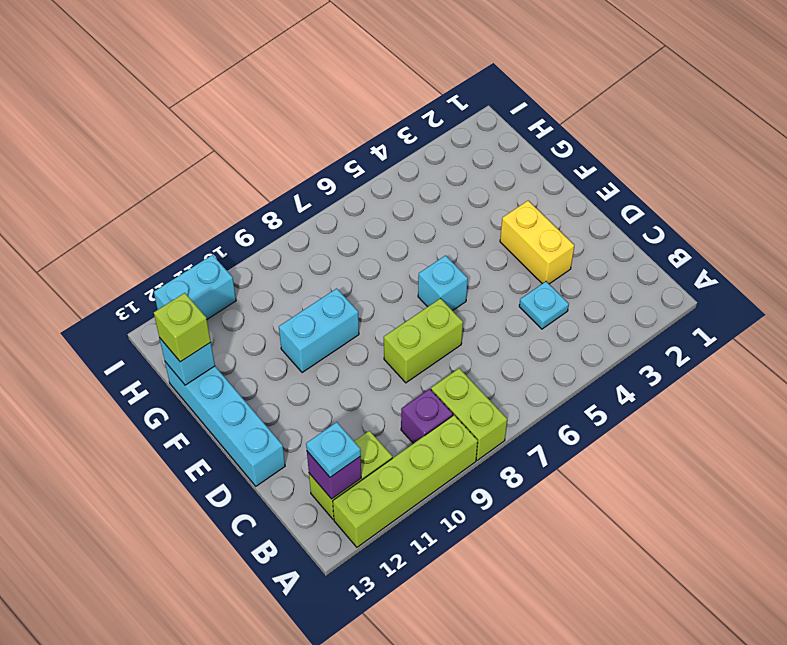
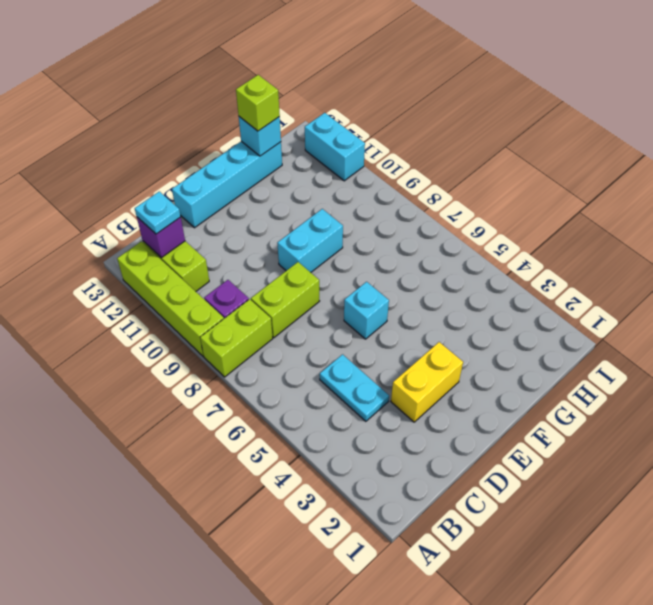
cyan 1x1 plate [519,282,569,329] -> cyan 1x2 plate [320,354,389,421]
lime 1x2 brick [384,298,463,383] -> lime 1x2 brick turned to [251,262,319,338]
cyan 1x2 brick [279,288,359,373] -> cyan 1x2 brick turned to [277,209,343,272]

